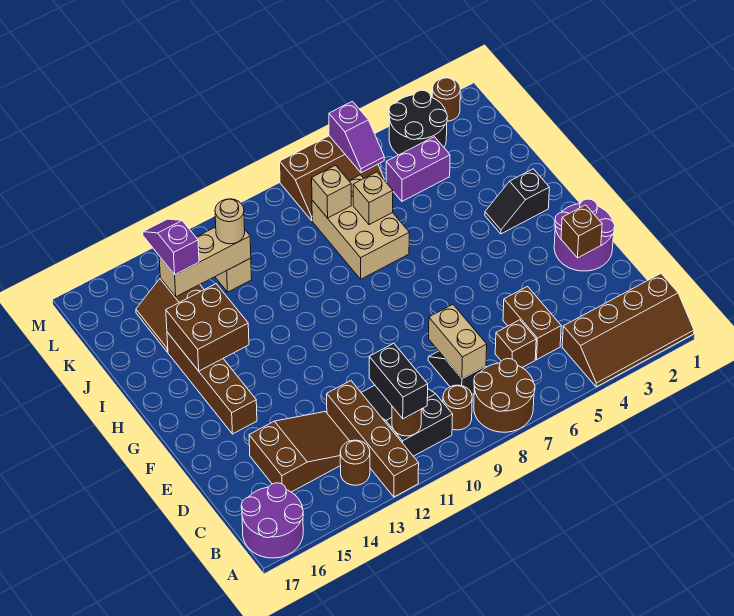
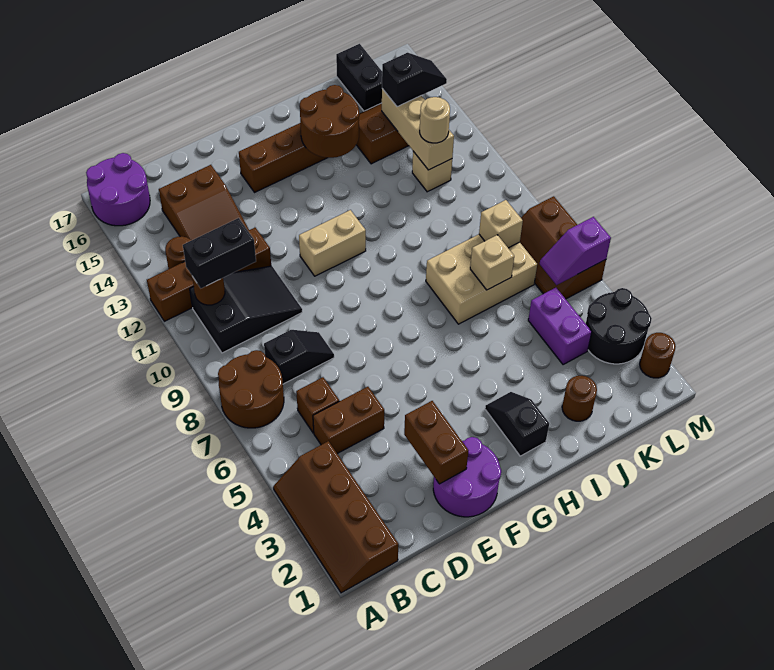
brown 1x1 round brick [443,385,472,430] -> brown 1x1 round brick moved to [562,376,597,421]
tan 1x2 brick [429,305,487,379] -> tan 1x2 brick moved to [299,210,366,276]
brown 1x1 brick [561,205,602,258] -> brown 1x2 brick [404,401,468,484]
brown 2x2 brick [166,284,249,371] -> brown 2x2 round brick [300,85,359,158]
purple 1x2 slope [143,219,199,275] -> black 1x2 slope [382,53,447,107]
none -> black 1x2 brick [336,44,382,111]

